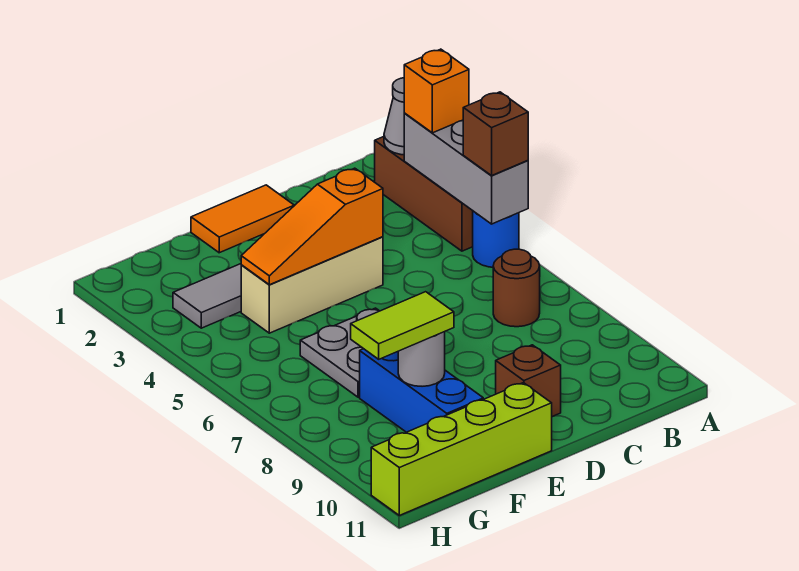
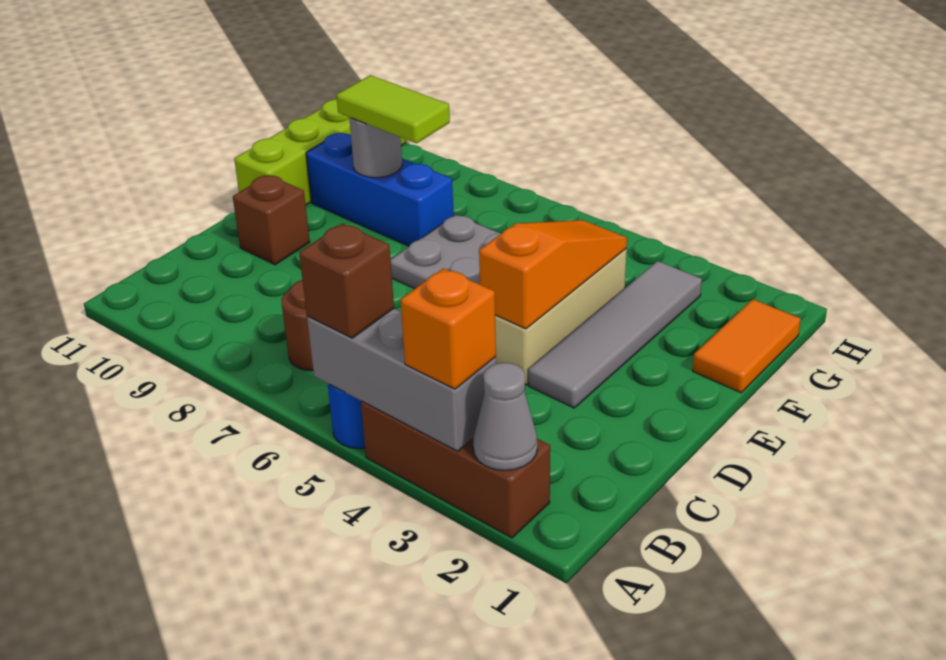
orange 1x2 tile [191,185,294,253] -> orange 1x2 tile moved to [693,299,801,393]
lime 1x2 tile [351,292,454,359] -> lime 1x2 tile turned to [336,75,450,143]

